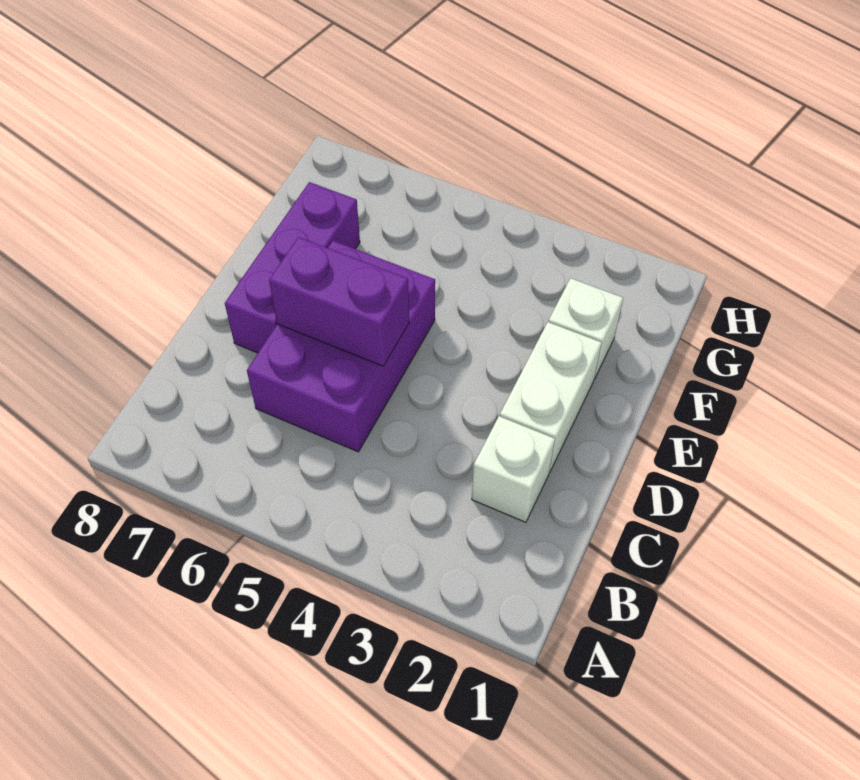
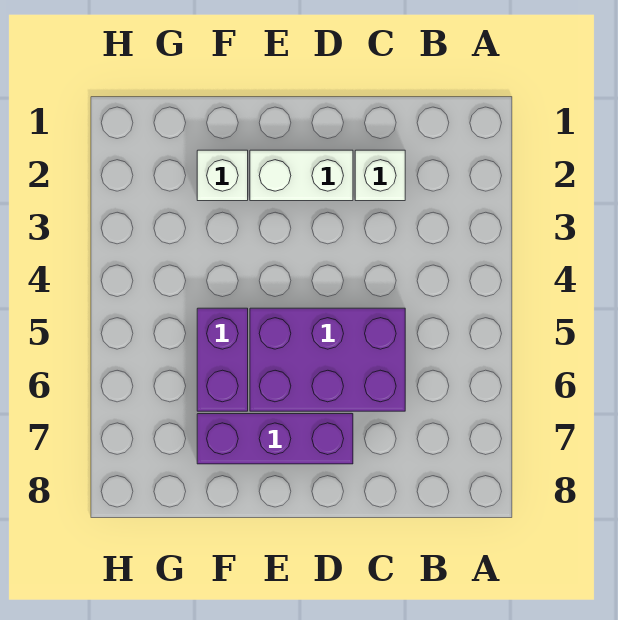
purple 1x2 brick [269,237,409,366] -> purple 1x2 brick moved to [197,308,248,411]

